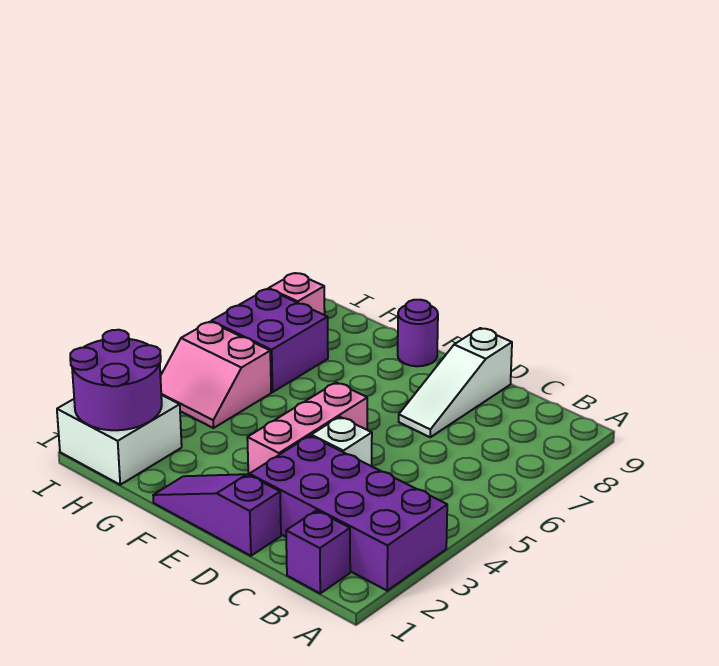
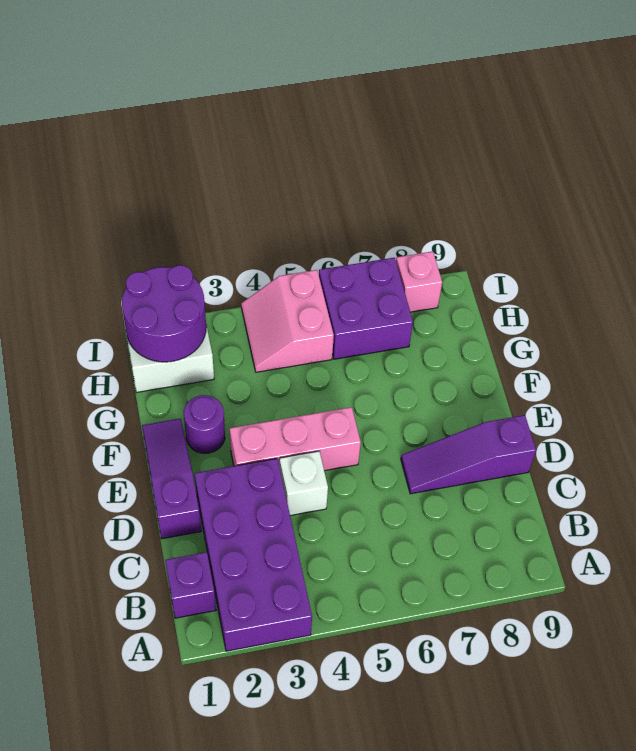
white 1x3 slope [399,328,512,437] -> purple 1x3 slope [401,415,536,494]
purple 1x1 round brick [398,300,438,366] -> purple 1x1 round brick moved to [184,395,225,453]

